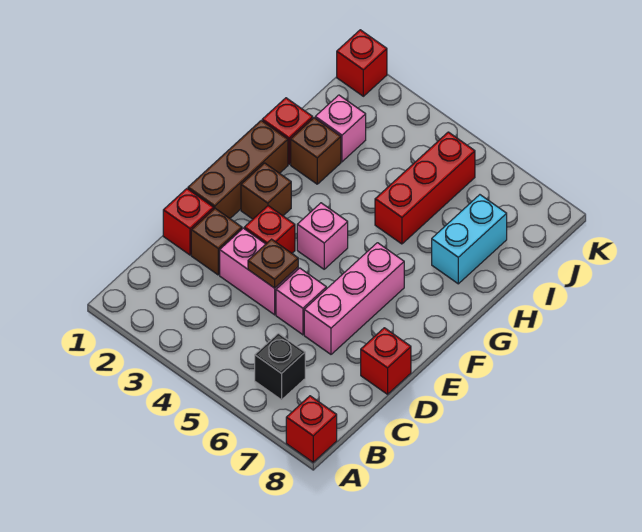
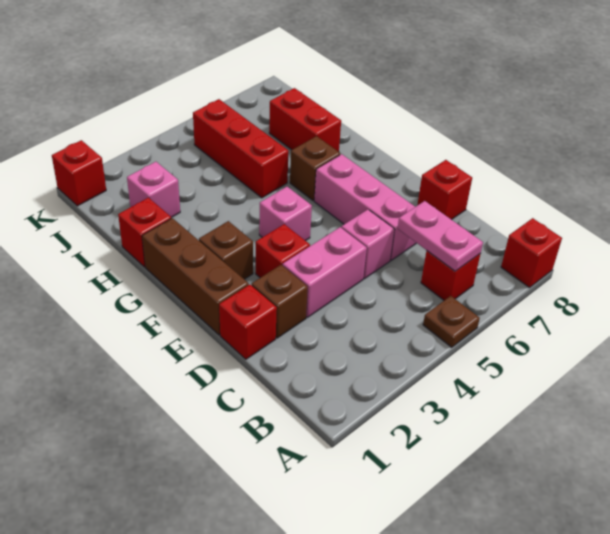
black 1x1 brick [255,333,305,400] -> red 1x1 brick [421,251,480,300]
none -> pink 1x2 plate [398,201,483,271]
brown 1x1 plate [248,239,298,288] -> brown 1x1 plate moved to [423,296,480,347]
brown 1x1 brick [291,118,341,184] -> brown 1x1 brick moved to [290,136,341,201]
cyan 1x2 brick [432,195,507,284] -> red 1x2 brick [269,88,341,152]

